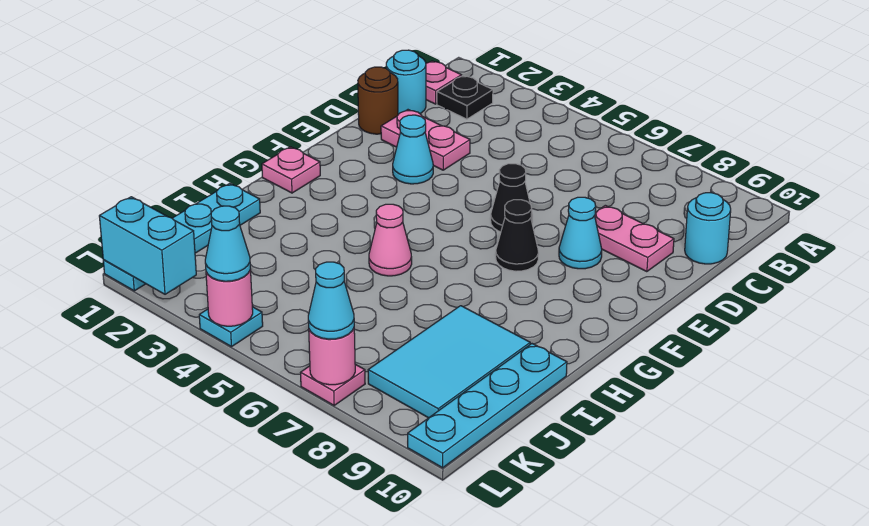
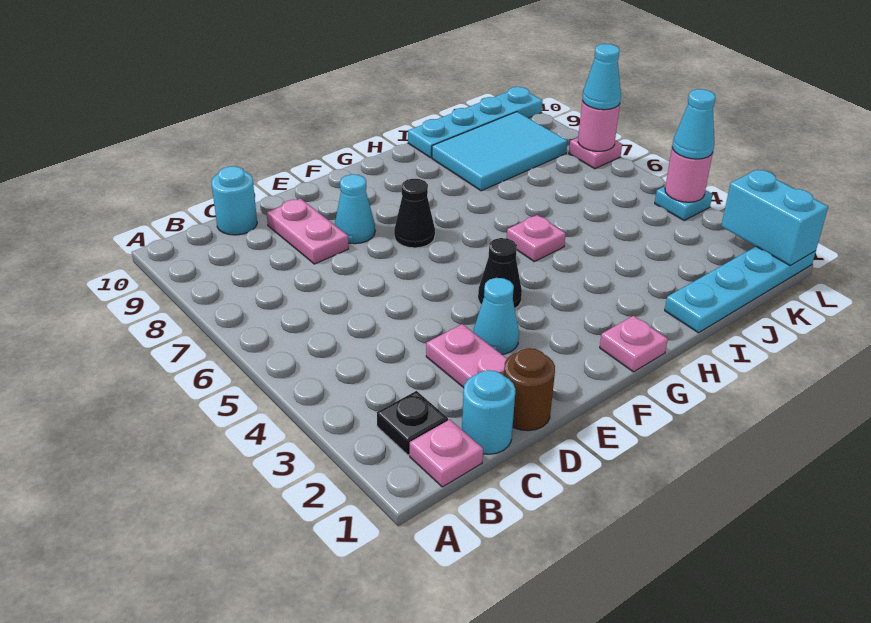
black 1x1 cone [491,164,533,232] -> black 1x1 cone moved to [478,238,522,308]
pink 1x1 cone [369,204,412,276] -> pink 1x1 plate [507,215,566,262]

